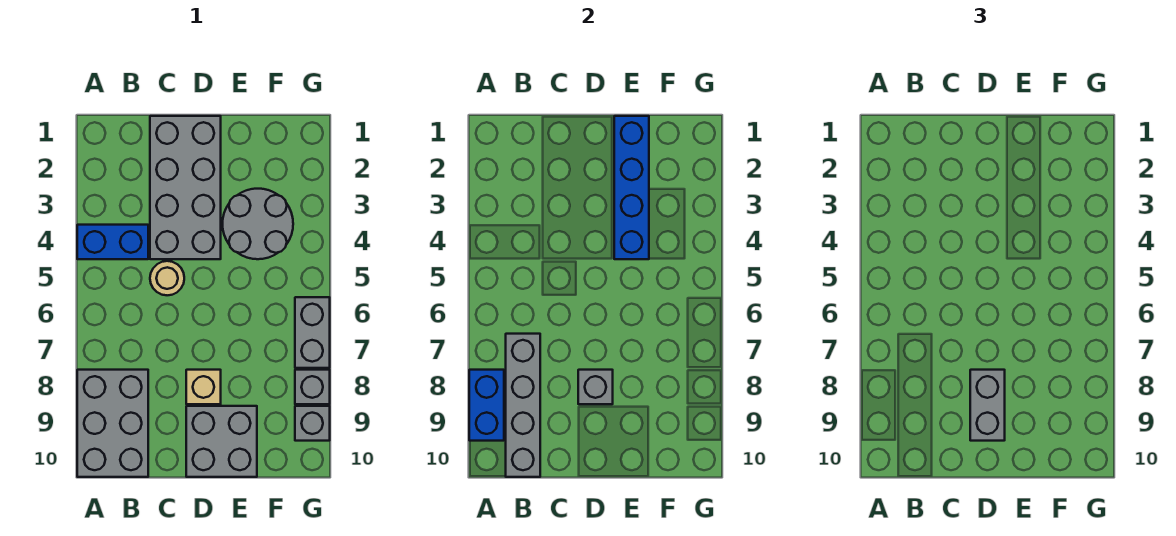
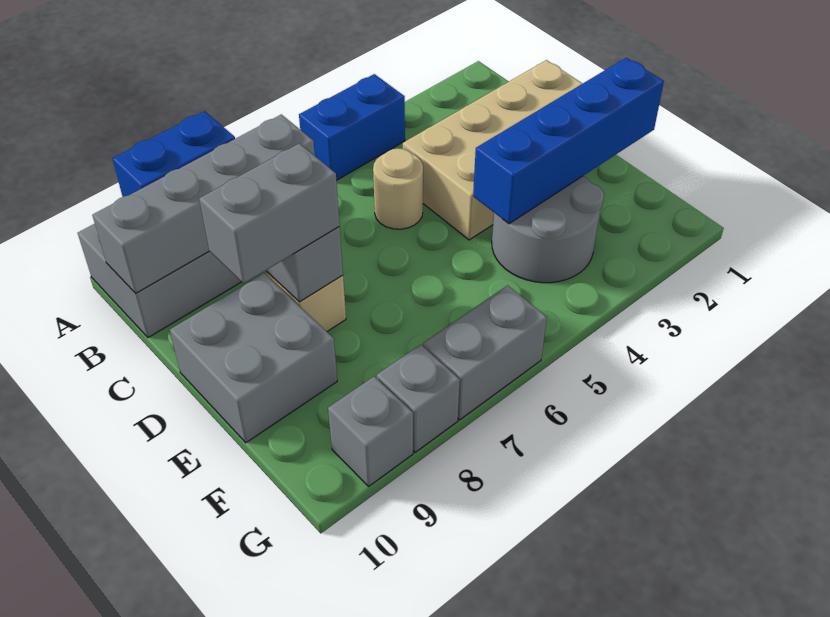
blue 1x2 brick [77,225,148,259] -> blue 1x2 brick turned to [299,74,405,180]
grey 2x4 brick [150,116,221,259] -> tan 2x4 brick [403,60,582,240]

